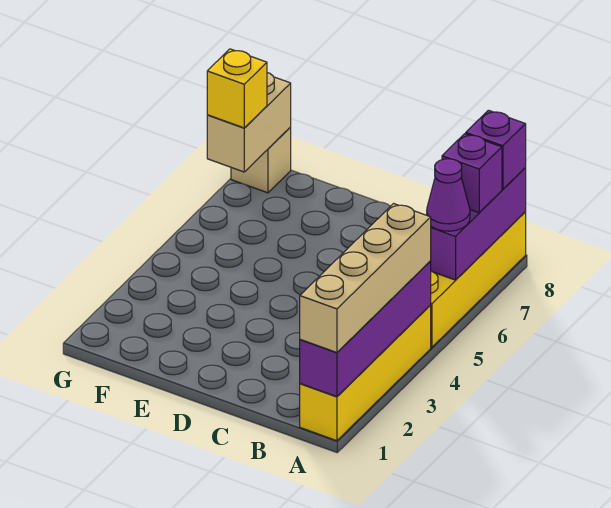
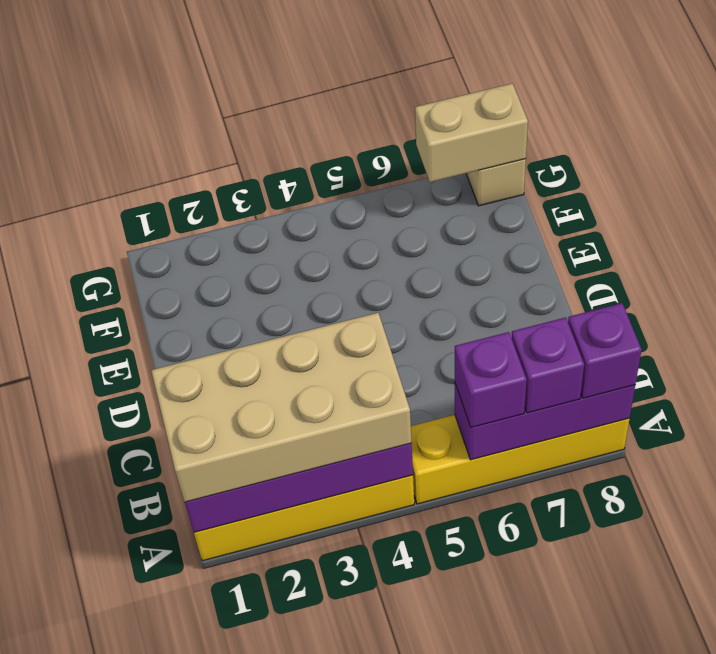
tan 1x4 brick [300,204,431,352] -> tan 2x4 brick [151,313,412,502]
purple 1x1 cone [427,159,470,231] -> purple 1x1 brick [455,332,527,428]
yellow 1x1 brick [207,49,267,128] -> none

